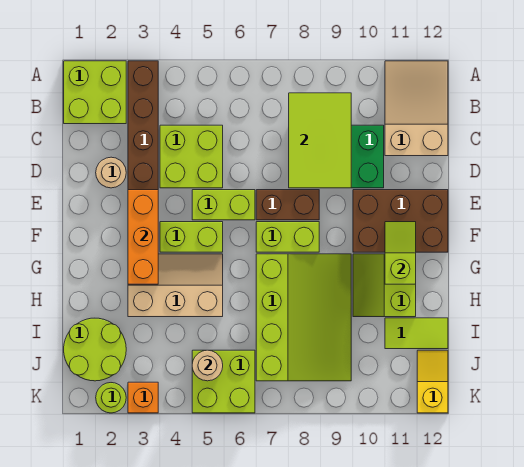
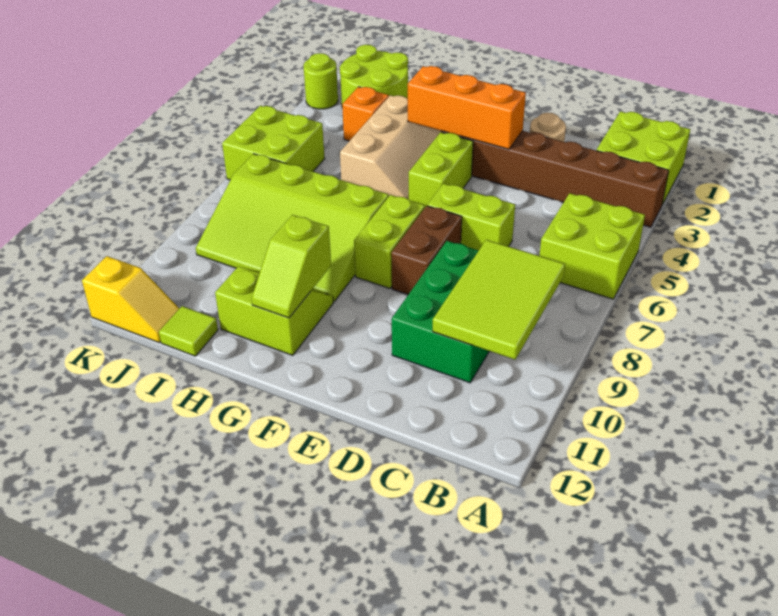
tan 2x3 slope [385,61,448,156] -> none
lime 2x3 tile [289,93,351,188] -> lime 2x3 tile turned to [433,240,565,360]
lime 2x2 brick [160,125,223,188] -> lime 2x2 brick moved to [539,193,645,299]
lime 1x2 brick [192,190,255,220] -> lime 1x2 brick turned to [427,183,515,251]
brown 2x3 brick [353,190,448,252] -> none
lime 1x2 slope [385,222,416,284] -> lime 1x2 slope turned to [252,215,331,318]
lime 1x2 tile [385,318,448,349] -> lime 1x1 tile [159,306,218,356]
tan 1x1 round brick [192,350,223,381] -> none
orange 1x1 brick [128,382,158,413] -> orange 1x1 brick moved to [342,87,389,141]

